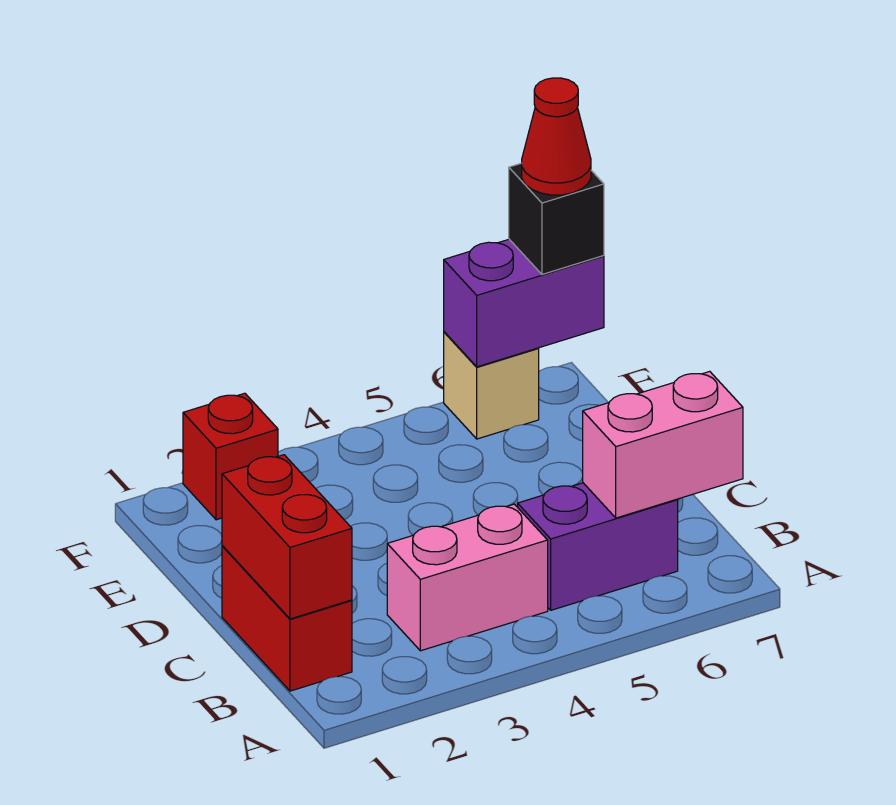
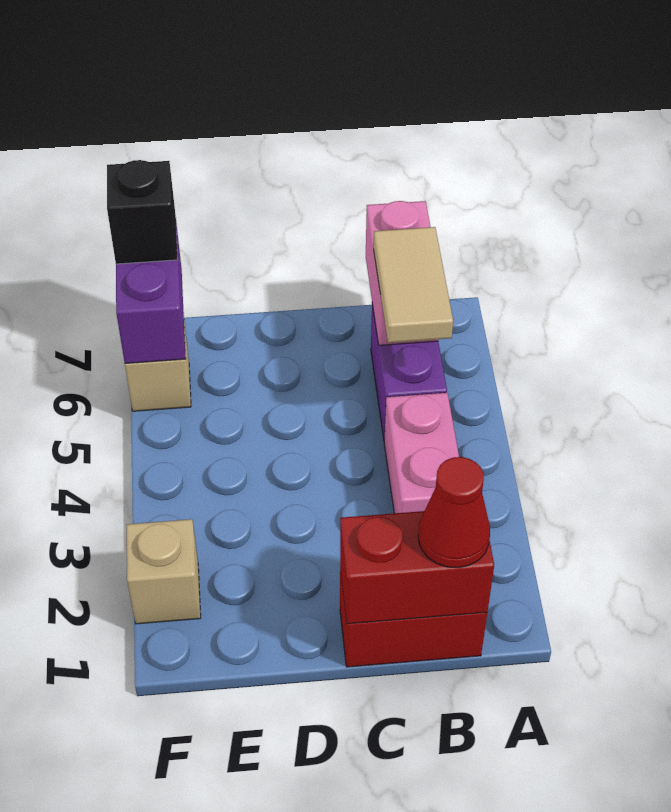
none -> tan 1x2 tile [374,227,453,343]
red 1x1 brick [183,393,278,520] -> tan 1x1 brick [126,519,201,624]
red 1x1 cone [522,78,591,195] -> red 1x1 cone moved to [418,457,490,568]

